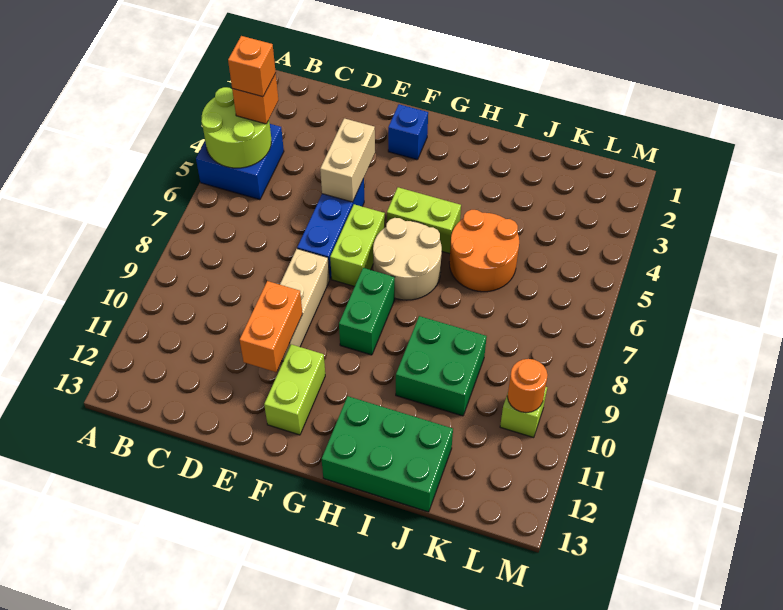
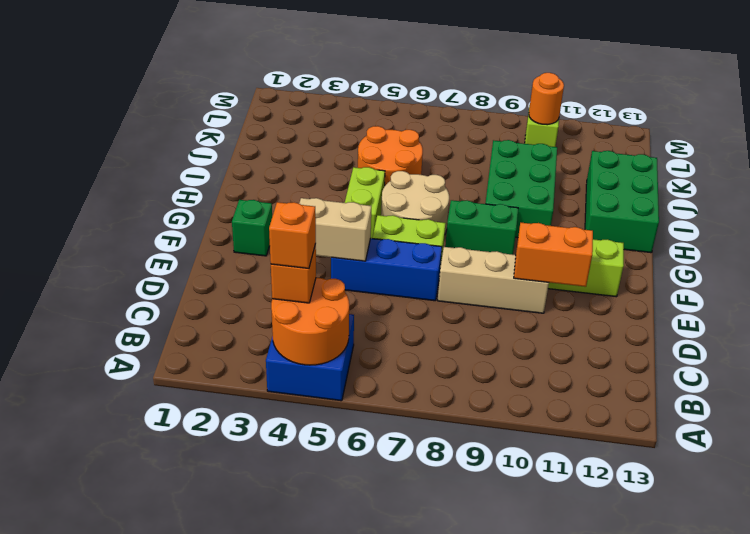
lime 2x2 round brick [201,87,271,168] -> orange 2x2 round brick [271,277,349,365]
blue 1x1 brick [388,104,428,160] -> green 1x1 brick [232,200,272,256]
green 2x2 brick [396,316,487,416] -> green 2x3 brick [485,140,557,238]

